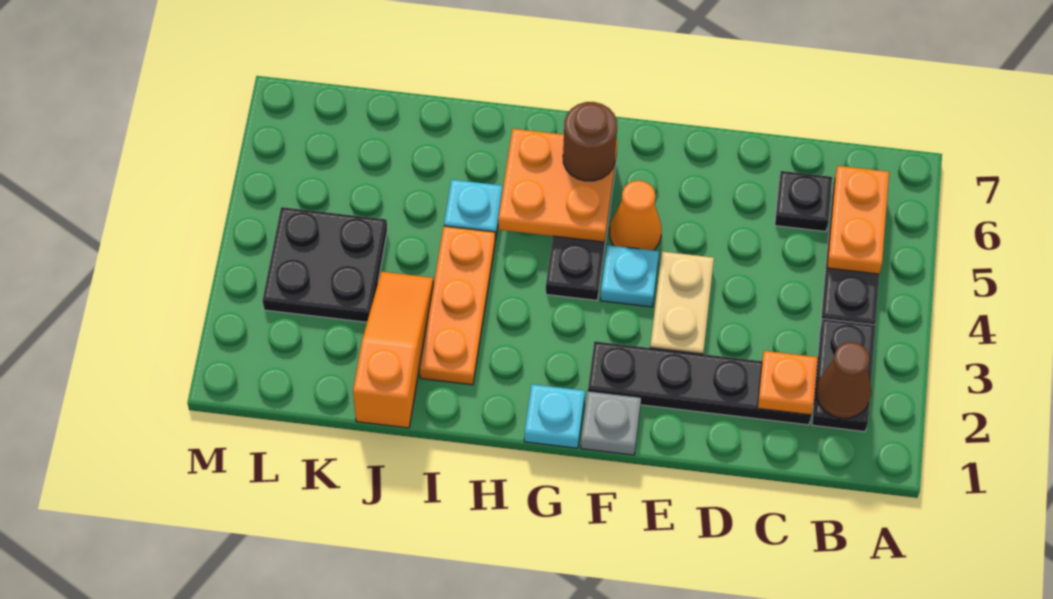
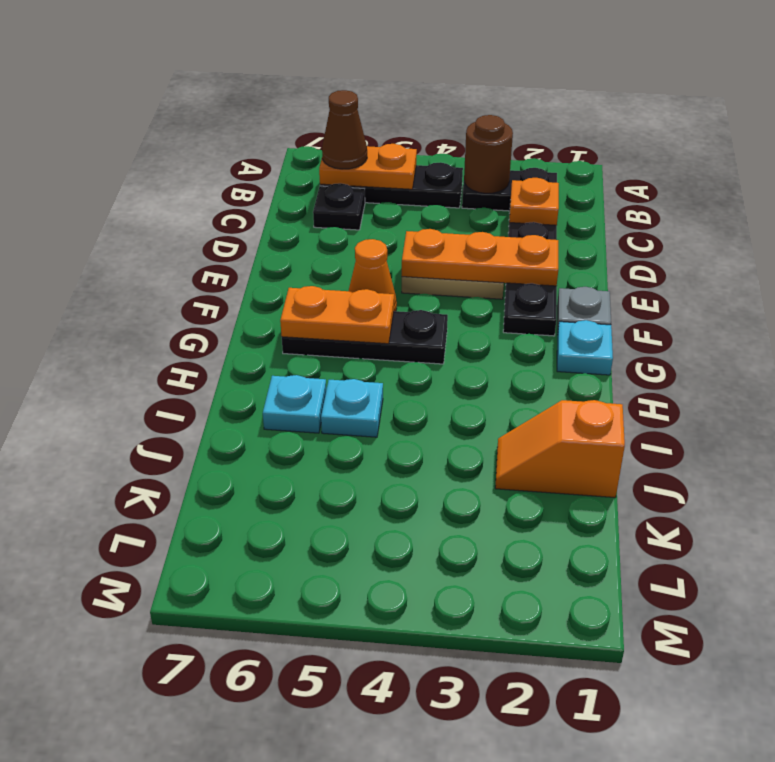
brown 1x1 cone [816,342,871,418] -> brown 1x1 cone moved to [322,90,367,169]
cyan 1x1 plate [600,245,659,307] -> cyan 1x1 plate moved to [263,375,326,433]
orange 2x2 plate [498,129,618,242] -> orange 1x2 plate [280,286,394,344]
brown 1x1 round brick [563,102,617,181] -> brown 1x1 round brick moved to [464,115,513,193]
orange 1x3 plate [420,226,495,385] -> orange 1x3 plate moved to [402,229,558,286]
orange 1x3 slope [353,272,433,428] -> orange 1x2 slope [495,400,625,498]
black 2x2 plate [263,207,387,322] -> none

